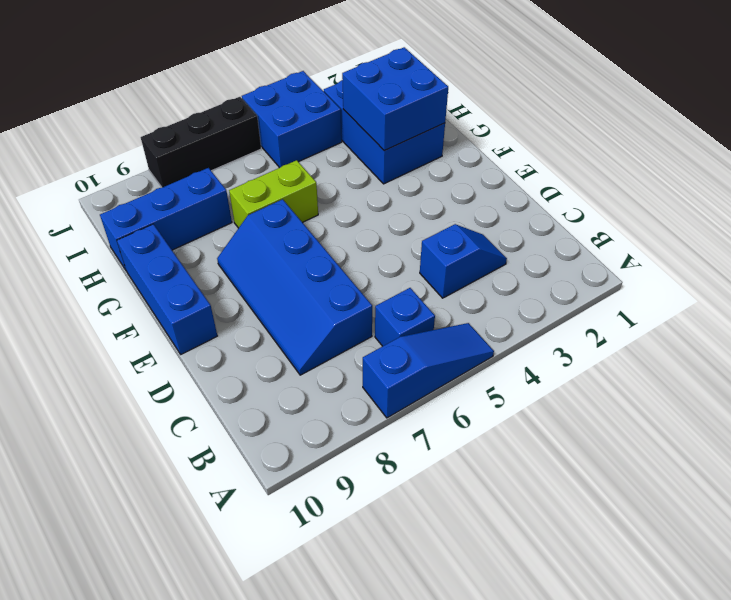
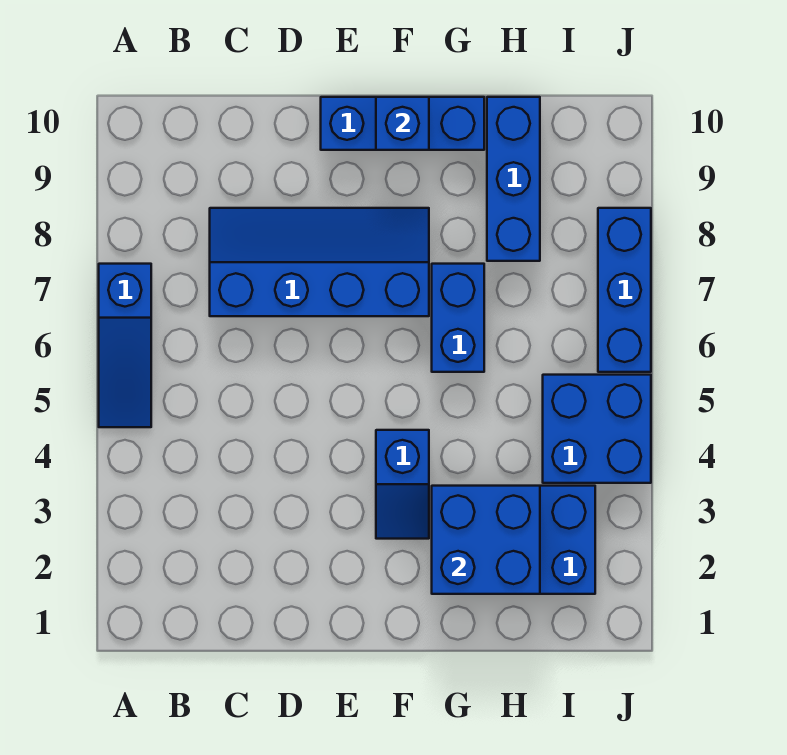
blue 1x1 brick [375,288,435,346] -> blue 1x1 brick moved to [376,97,429,150]
blue 1x2 slope [420,224,507,298] -> blue 1x2 slope moved to [376,430,429,539]
lime 1x2 brick [229,160,318,228] -> blue 1x2 brick [432,264,484,372]
black 1x3 brick [141,97,261,187] -> blue 1x3 brick [598,208,651,372]

